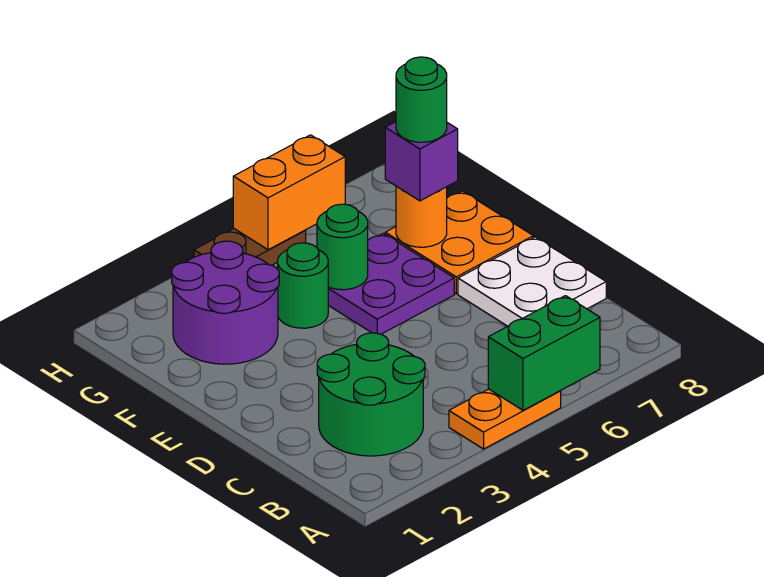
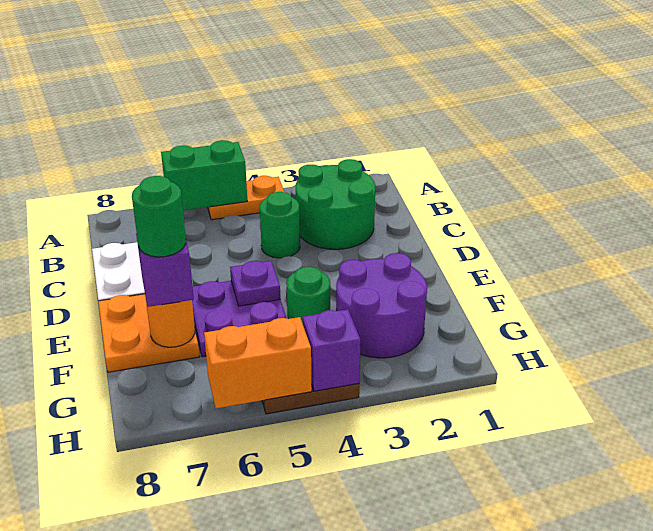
none -> purple 1x1 plate [230,261,281,306]
green 1x1 round brick [317,204,368,290] -> green 1x1 round brick moved to [260,192,300,258]
none -> purple 1x1 brick [303,309,361,391]

